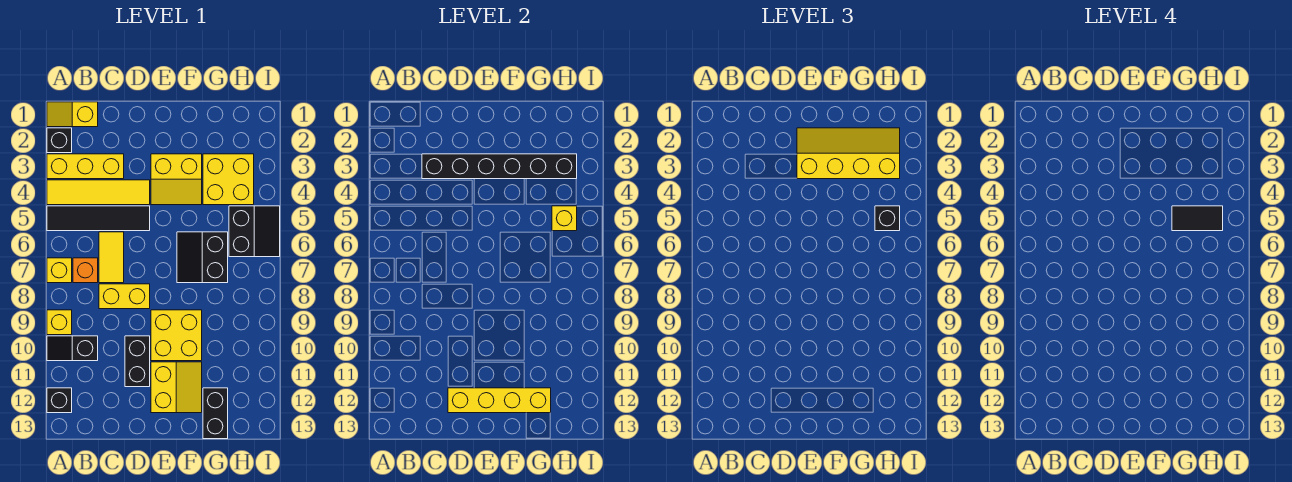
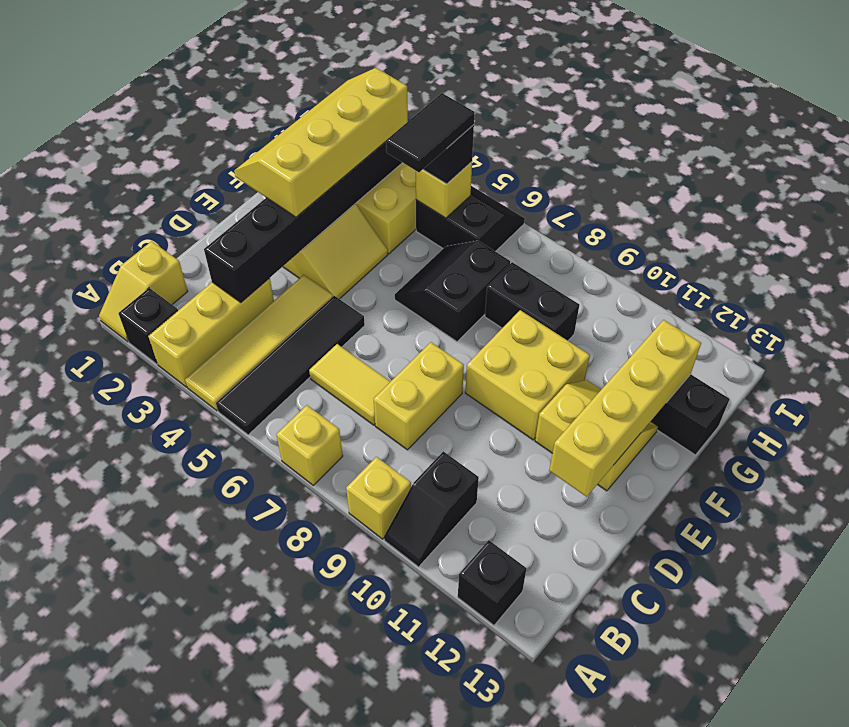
orange 1x1 brick [73,258,98,283] -> none
black 1x2 brick [125,336,150,387] -> black 1x2 brick moved to [485,262,579,341]
black 2x2 slope [177,232,228,283] -> black 2x2 slope turned to [395,241,510,342]

